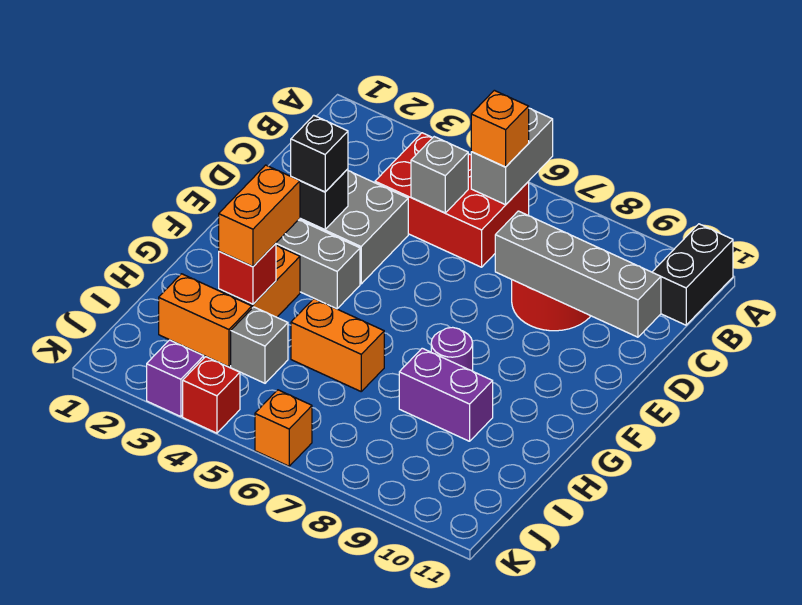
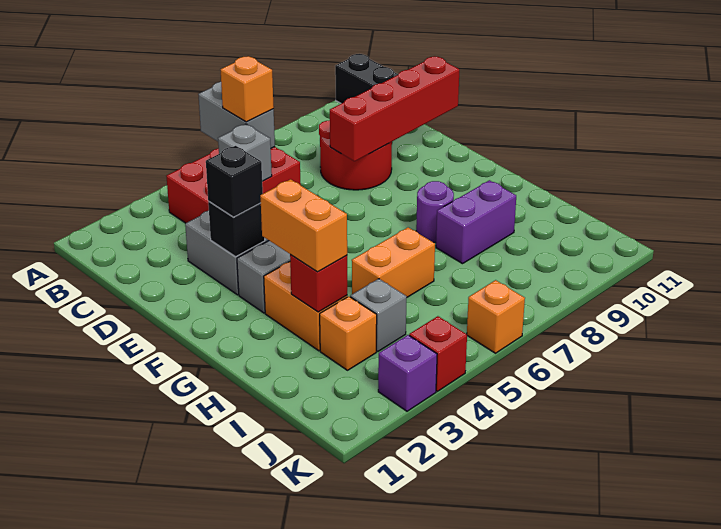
grey 1x4 brick [495,211,661,337] -> red 1x4 brick [330,56,459,161]
orange 1x2 brick [159,274,252,367] -> orange 1x1 brick [320,296,377,370]

